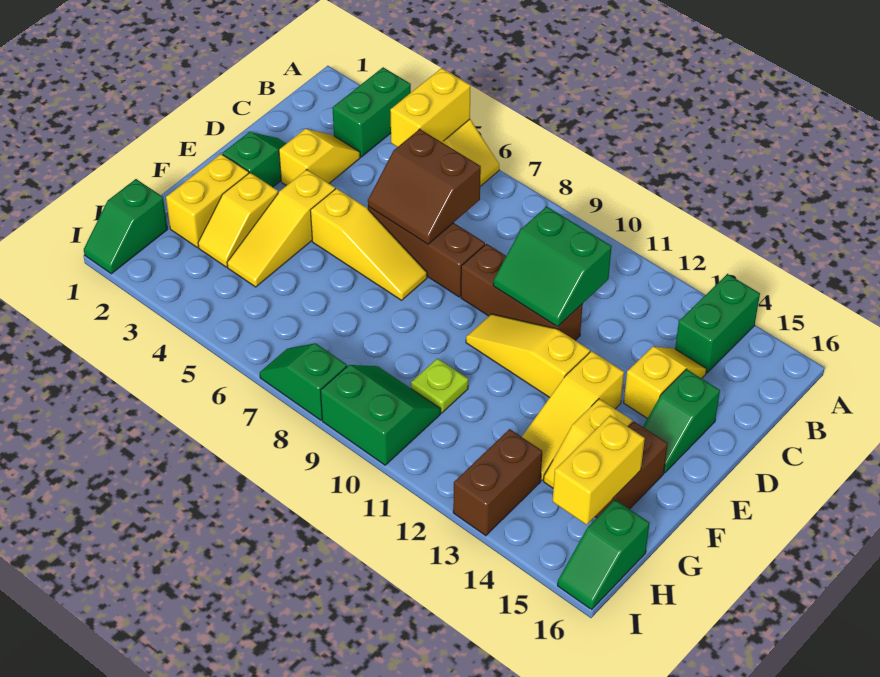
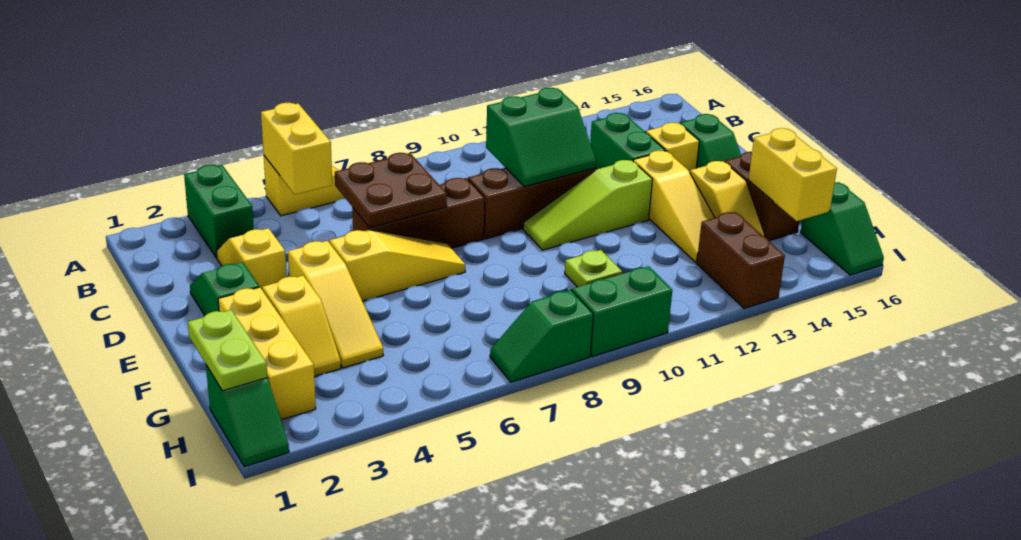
green 1x2 brick [675,274,760,373] -> green 1x2 brick moved to [590,113,665,169]
brown 2x2 slope [368,129,481,244] -> brown 2x2 plate [335,153,447,228]
yellow 1x3 slope [466,314,590,398] -> lime 1x3 slope [523,160,653,250]
yellow 1x2 brick [166,154,249,247] -> yellow 1x3 brick [218,287,316,420]
none -> lime 1x2 plate [188,310,267,391]

